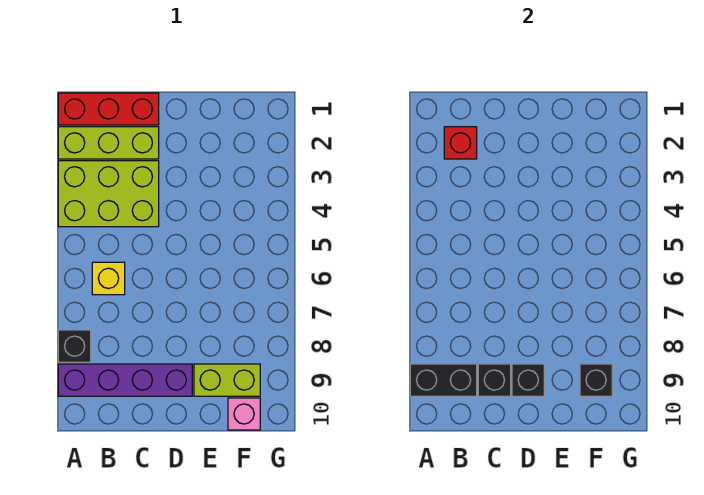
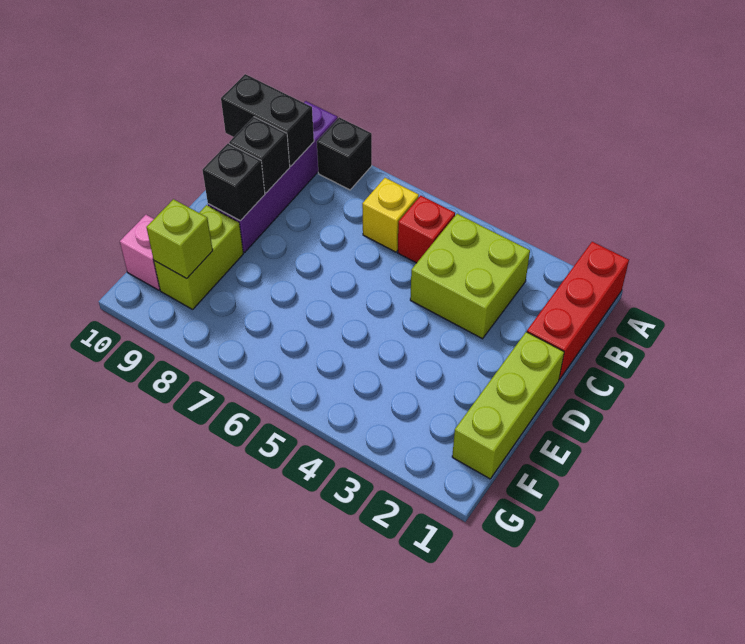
lime 1x3 brick [58,127,159,159] -> lime 1x3 brick moved to [452,332,564,479]
lime 2x3 brick [58,161,159,227] -> lime 2x2 brick [410,214,530,339]
black 1x2 brick [410,364,477,396] -> black 1x2 brick turned to [221,74,314,166]
red 1x1 brick [444,127,477,159] -> red 1x1 brick moved to [398,195,455,263]
black 1x1 brick [580,364,612,396] -> lime 1x1 brick [146,199,213,278]

